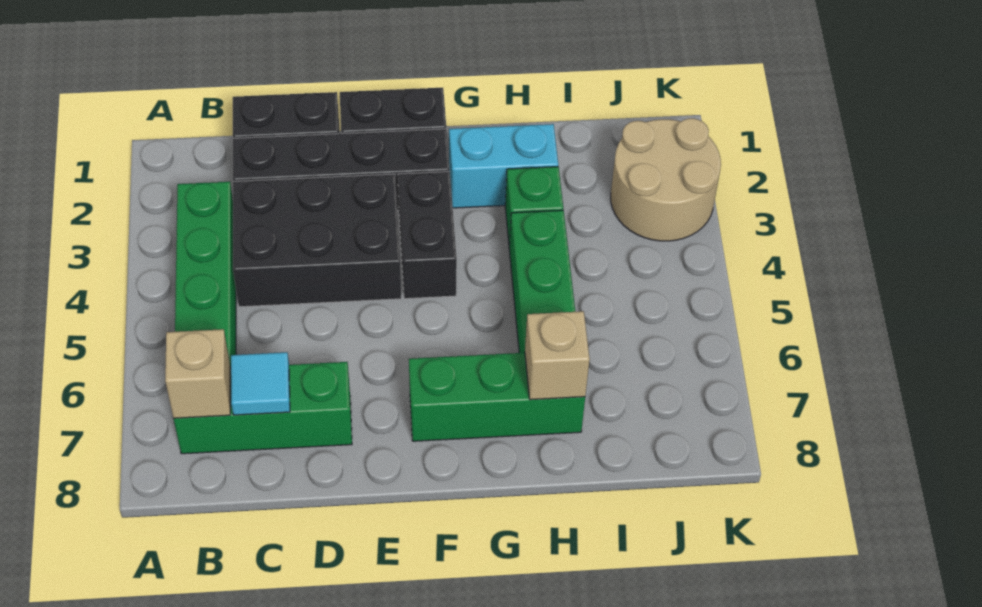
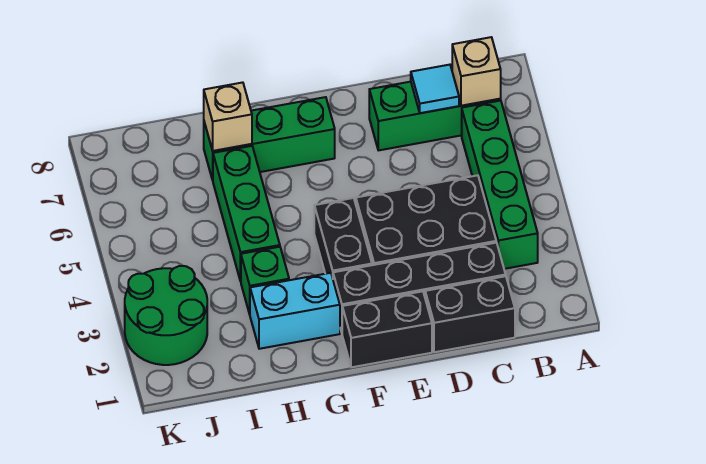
tan 2x2 round brick [611,118,721,241] -> green 2x2 round brick [125,266,207,365]

